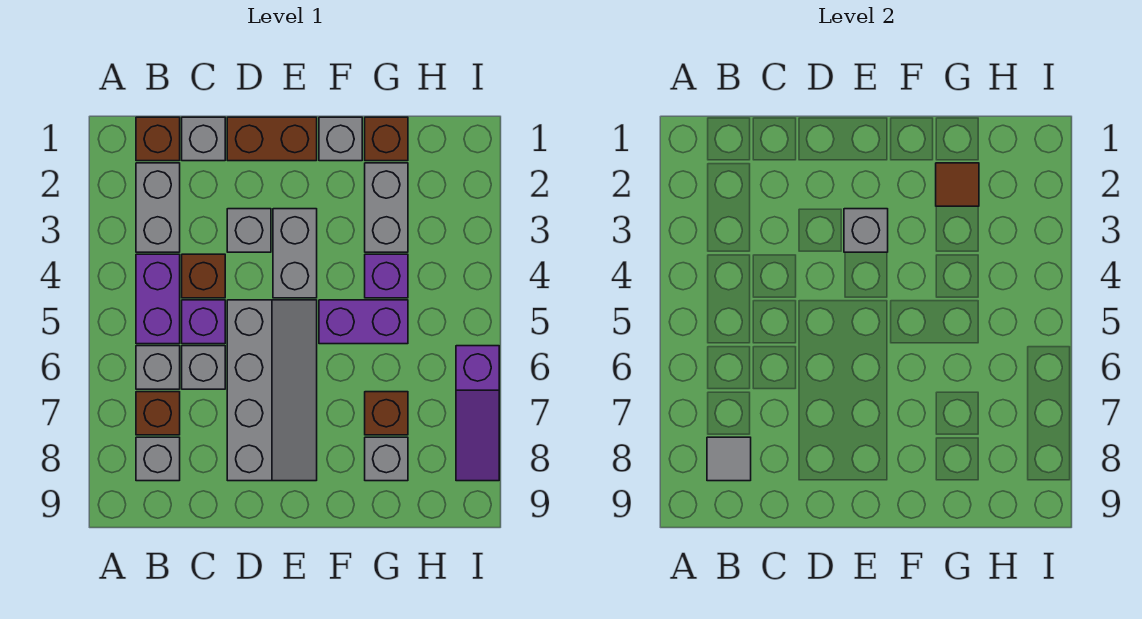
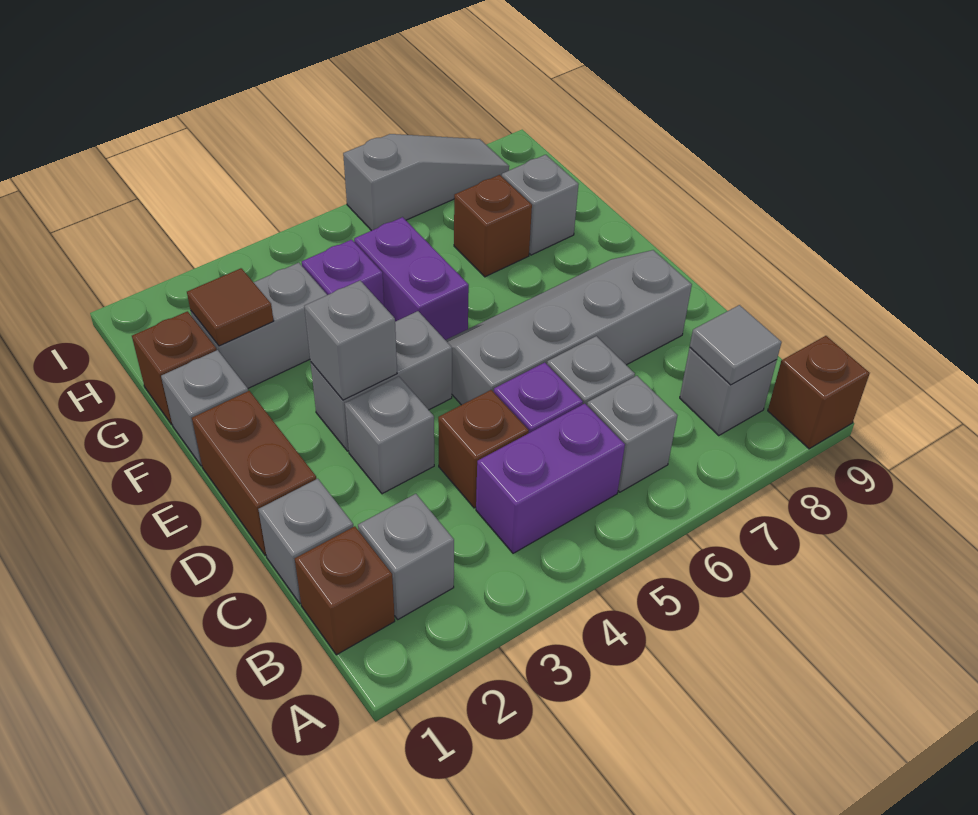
grey 1x2 brick [136,163,180,252] -> grey 1x1 brick [358,494,454,619]
brown 1x1 brick [136,392,180,435] -> brown 1x1 brick moved to [768,336,870,449]
purple 1x3 slope [456,346,499,481] -> grey 1x3 slope [343,134,509,231]

